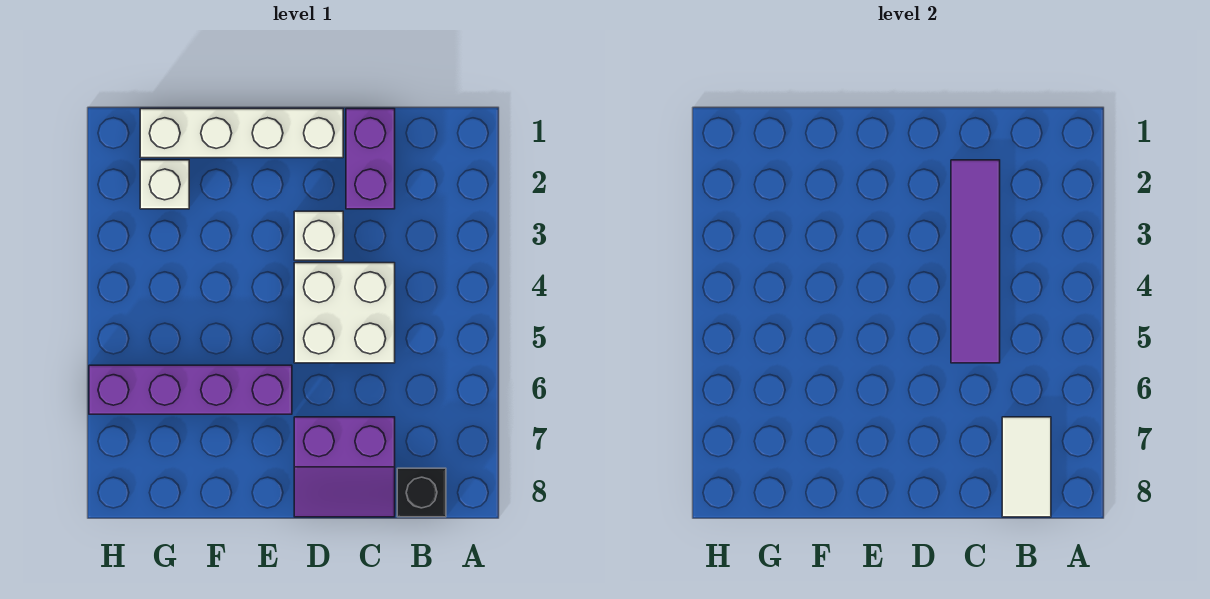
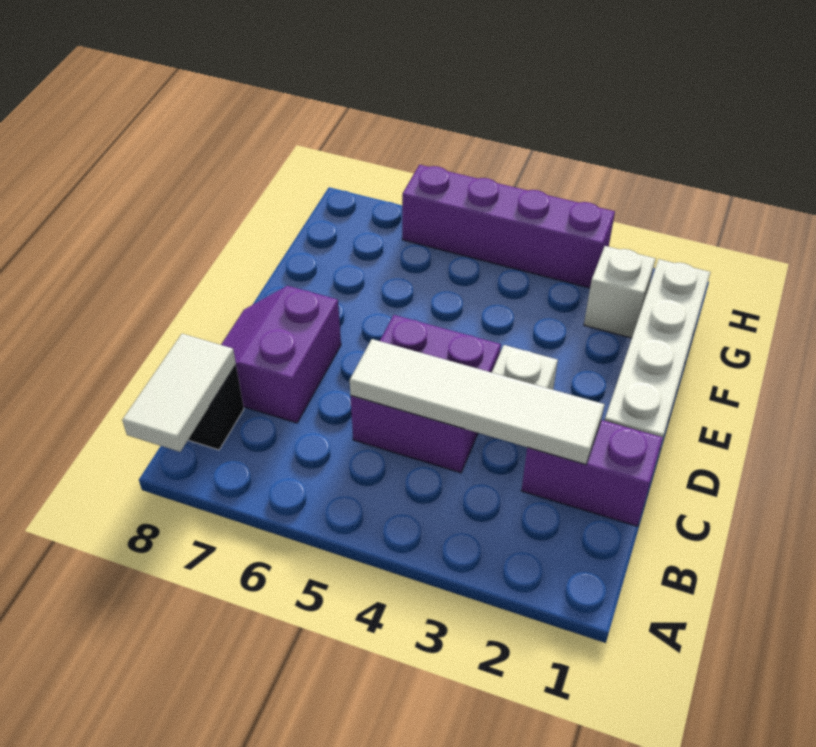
white 1x2 tile [1002,417,1051,517] -> white 1x2 tile turned to [122,334,236,452]
purple 1x4 tile [951,160,1000,363] -> white 1x4 tile [350,339,605,464]
white 2x2 brick [294,263,395,363] -> purple 2x2 brick [351,315,501,473]
purple 1x4 brick [89,365,292,414] -> purple 1x4 brick turned to [402,165,615,288]

